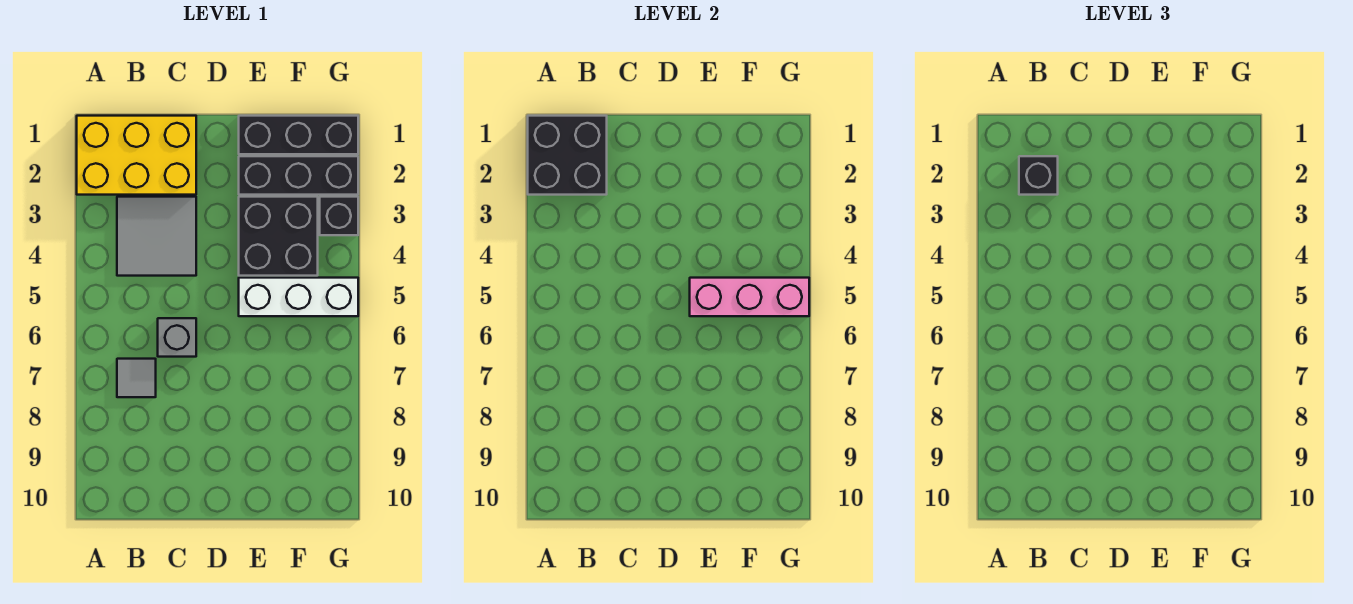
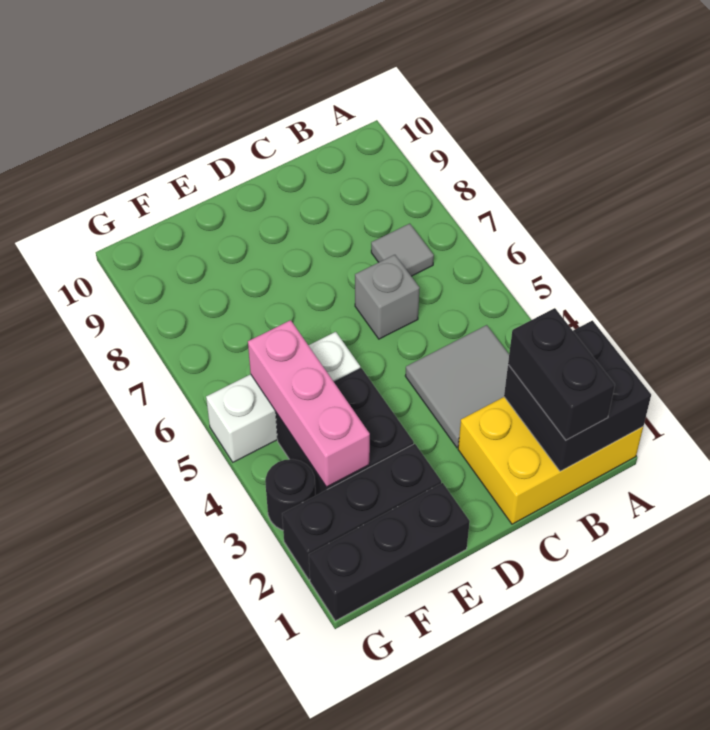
black 1x1 brick [1019,156,1058,195] -> black 1x2 brick [508,308,615,440]
pink 1x3 brick [690,278,809,316] -> pink 1x3 brick turned to [248,320,370,487]
black 1x1 brick [320,197,358,235] -> black 1x1 round brick [265,459,315,530]

